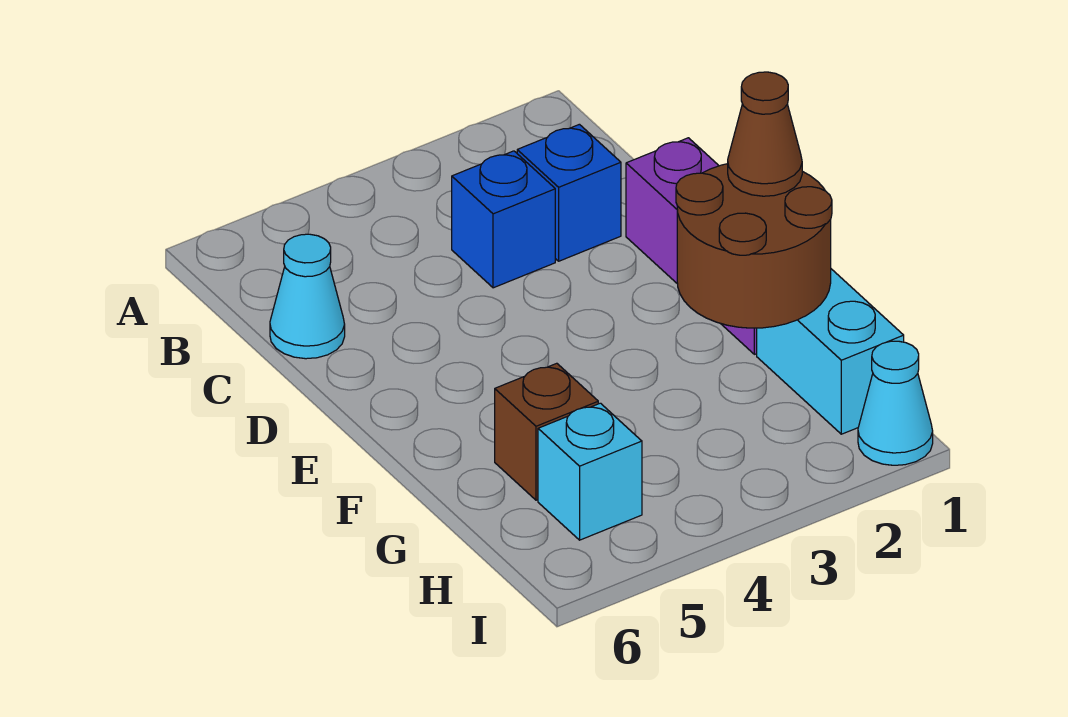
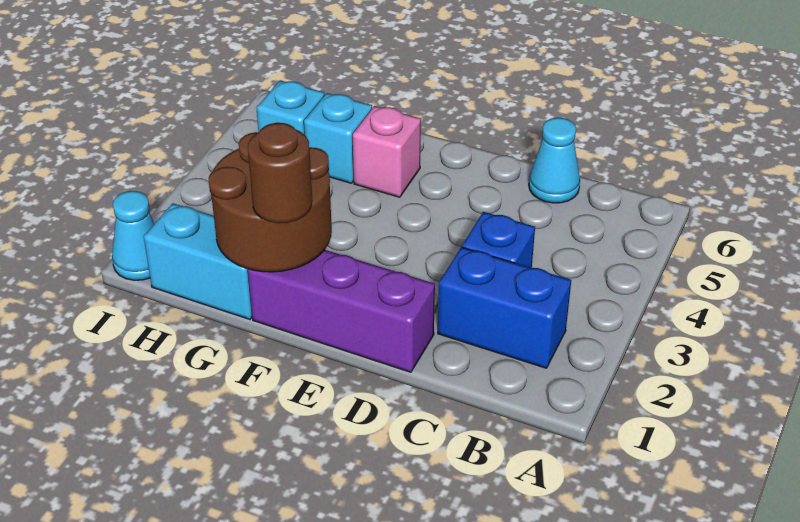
blue 1x1 brick [517,124,621,261] -> blue 1x2 brick [438,247,571,368]
brown 1x1 cone [728,72,802,196] -> brown 1x1 round brick [248,123,312,223]
none -> pink 1x1 brick [353,106,421,197]
brown 1x1 brick [495,363,598,500] -> cyan 1x1 brick [304,93,372,183]

